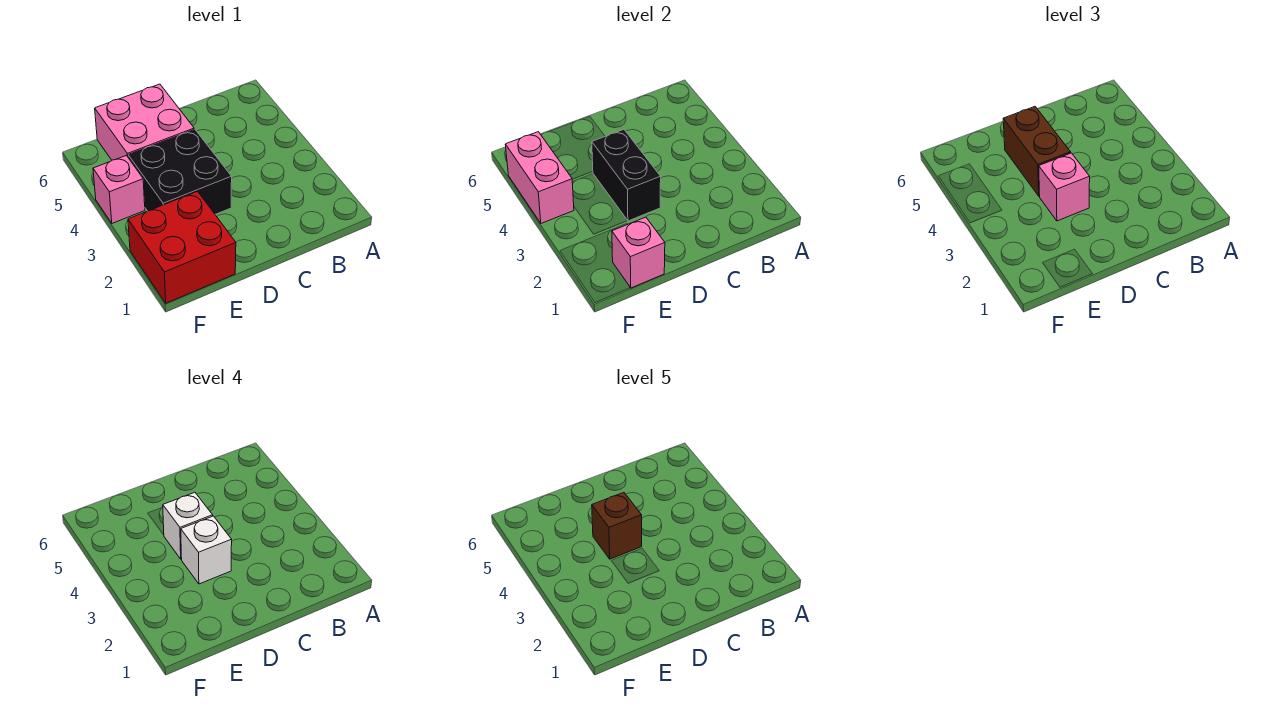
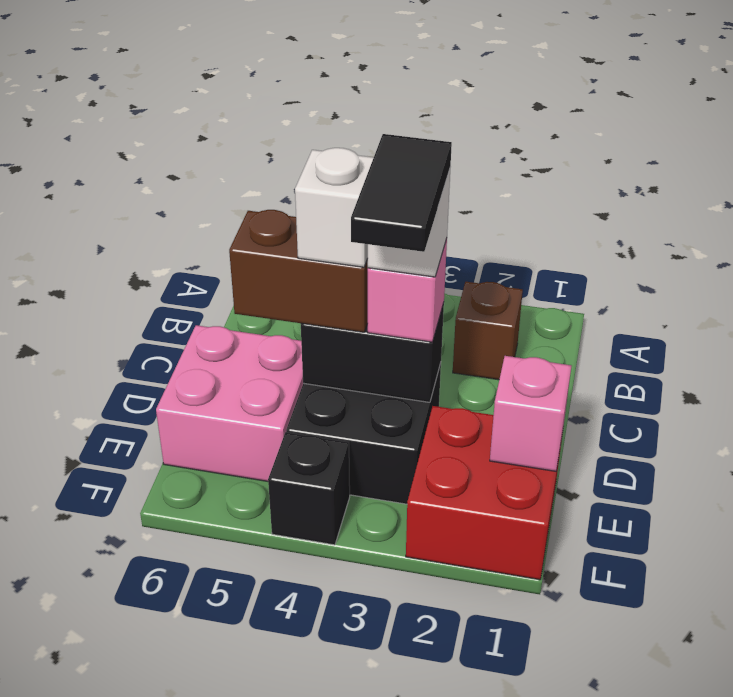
none -> black 1x2 tile [351,134,452,252]
brown 1x1 brick [592,492,642,559] -> brown 1x1 brick moved to [453,282,523,380]
pink 1x1 brick [93,155,145,223] -> black 1x1 brick [268,432,350,545]
pink 1x2 brick [505,132,574,223] -> none

